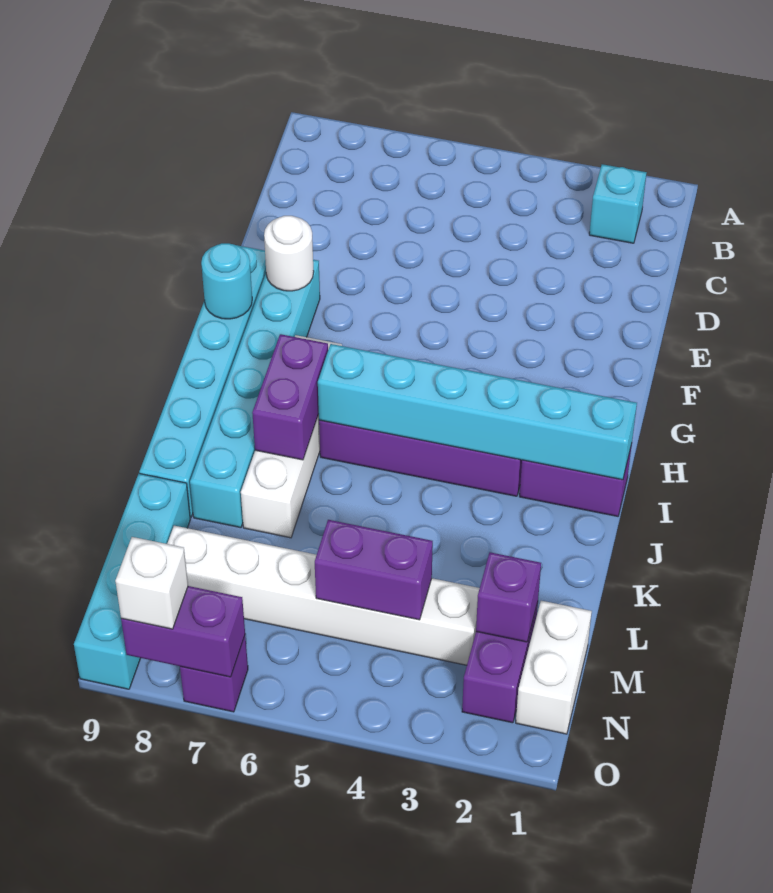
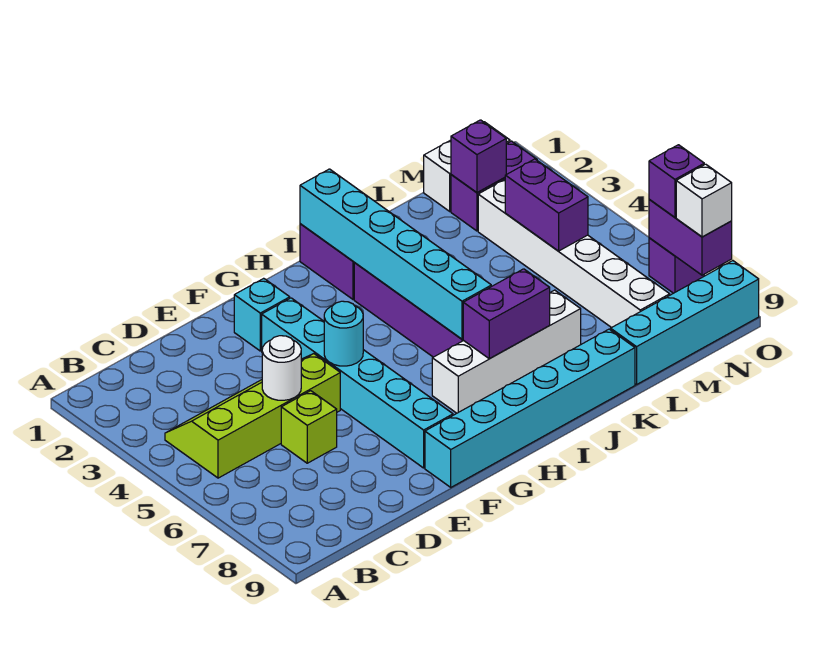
cyan 1x1 brick [589,164,647,243] -> cyan 1x1 brick moved to [234,278,290,351]
none -> lime 2x4 slope [165,354,340,478]
none -> lime 1x1 brick [281,391,337,463]
cyan 1x6 brick [190,260,320,528] -> cyan 1x6 brick turned to [262,298,453,468]
white 1x1 round brick [264,216,314,291] -> white 1x1 round brick moved to [262,336,301,400]
cyan 1x1 round brick [201,243,252,319] -> cyan 1x1 round brick moved to [324,301,363,366]
none -> purple 1x1 brick [649,145,704,217]

